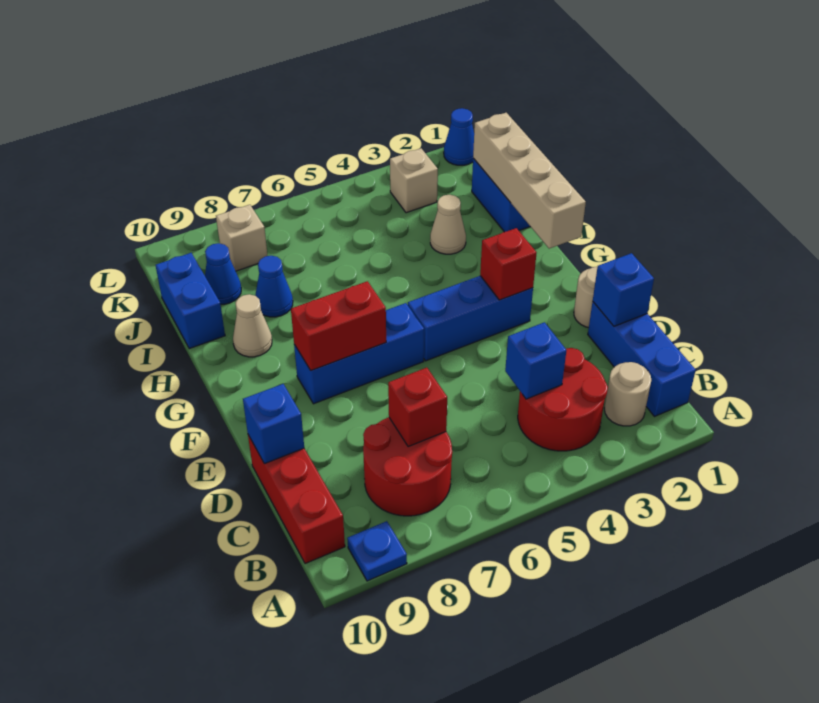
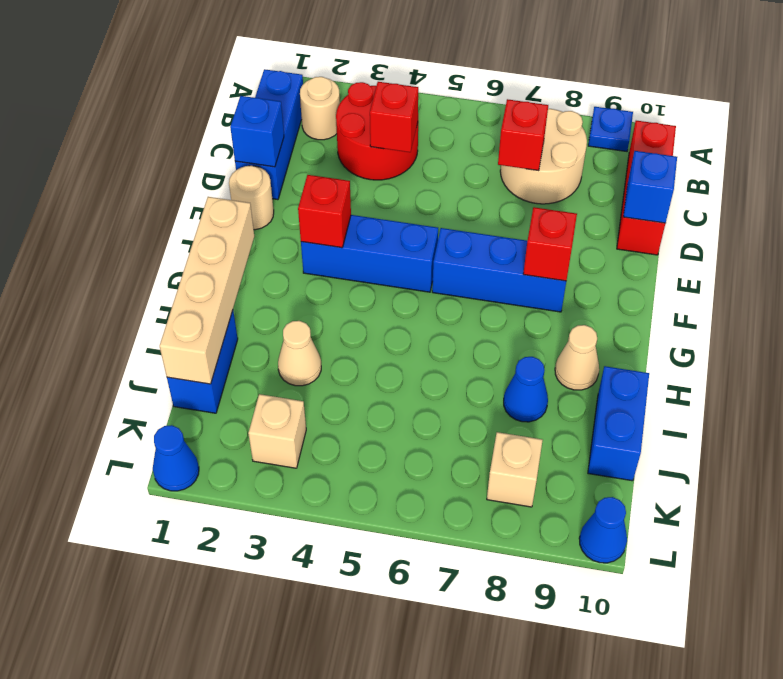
red 2x2 round brick [363,417,452,516] -> tan 2x2 round brick [500,109,587,204]
blue 1x1 brick [505,322,567,399] -> red 1x1 brick [370,82,418,152]
red 1x2 brick [291,281,386,371] -> red 1x1 brick [523,207,577,281]
blue 1x1 cone [205,243,241,304] -> blue 1x1 cone moved to [579,497,627,563]

